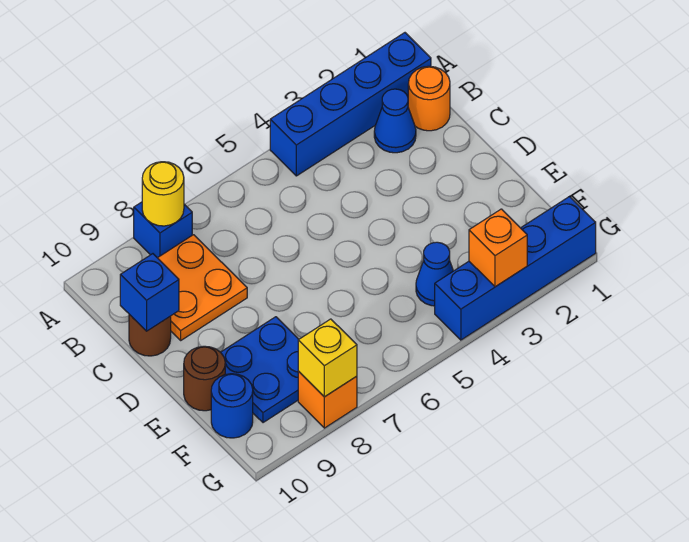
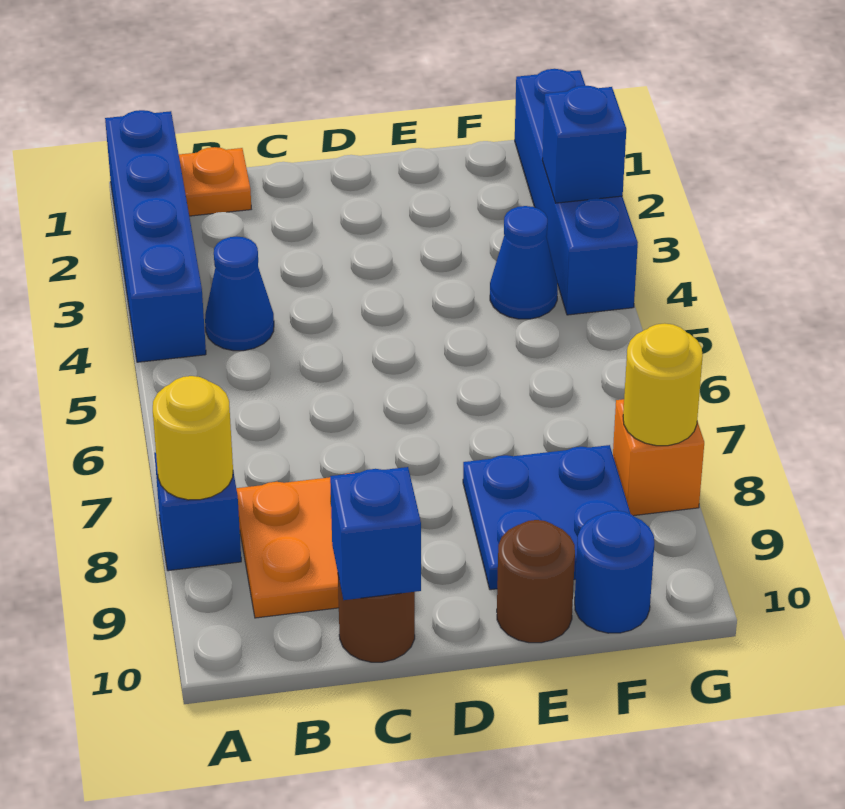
orange 1x1 round brick [408,66,450,131] -> orange 1x1 plate [179,147,251,216]
blue 1x1 cone [374,89,416,153] -> blue 1x1 cone moved to [205,236,274,351]
orange 1x1 brick [469,209,527,287] -> blue 1x1 brick [542,85,626,203]
yellow 1x1 brick [298,319,357,397] -> yellow 1x1 round brick [623,323,703,446]

